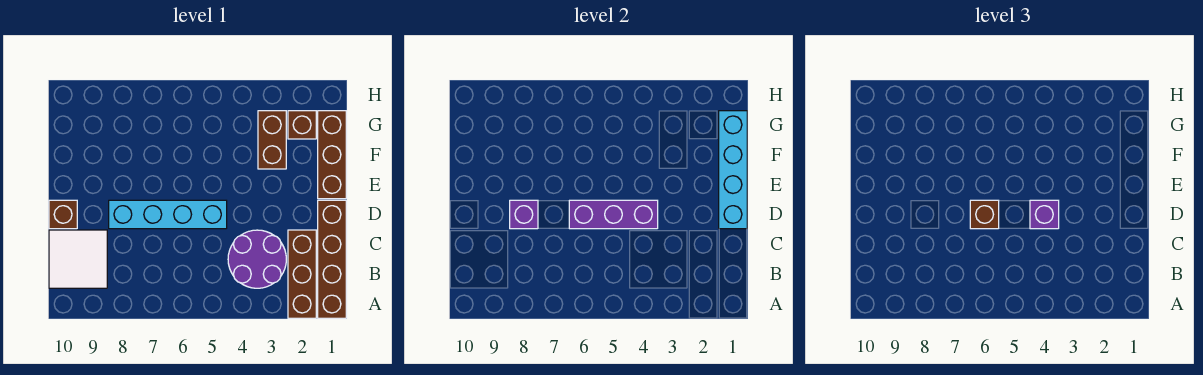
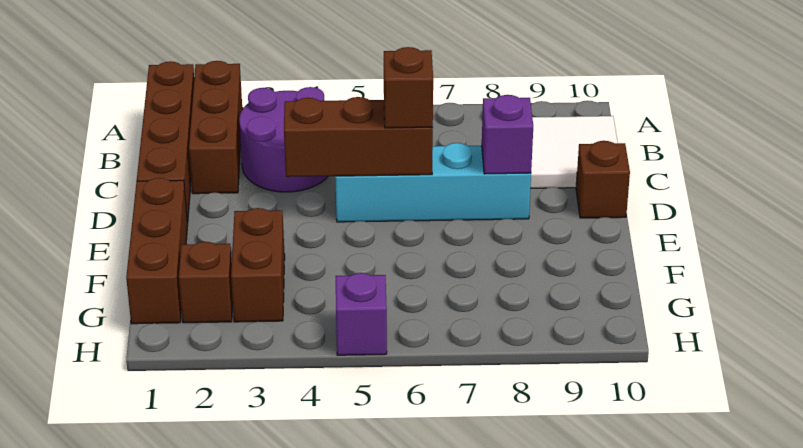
cyan 1x4 brick [719,111,747,229] -> none
purple 1x3 brick [569,200,658,229] -> brown 1x3 brick [284,97,433,177]
purple 1x1 brick [1030,200,1059,229] -> purple 1x1 brick moved to [336,273,387,355]

